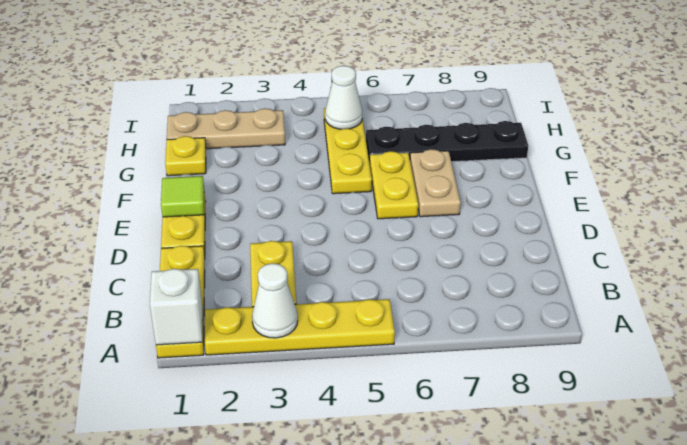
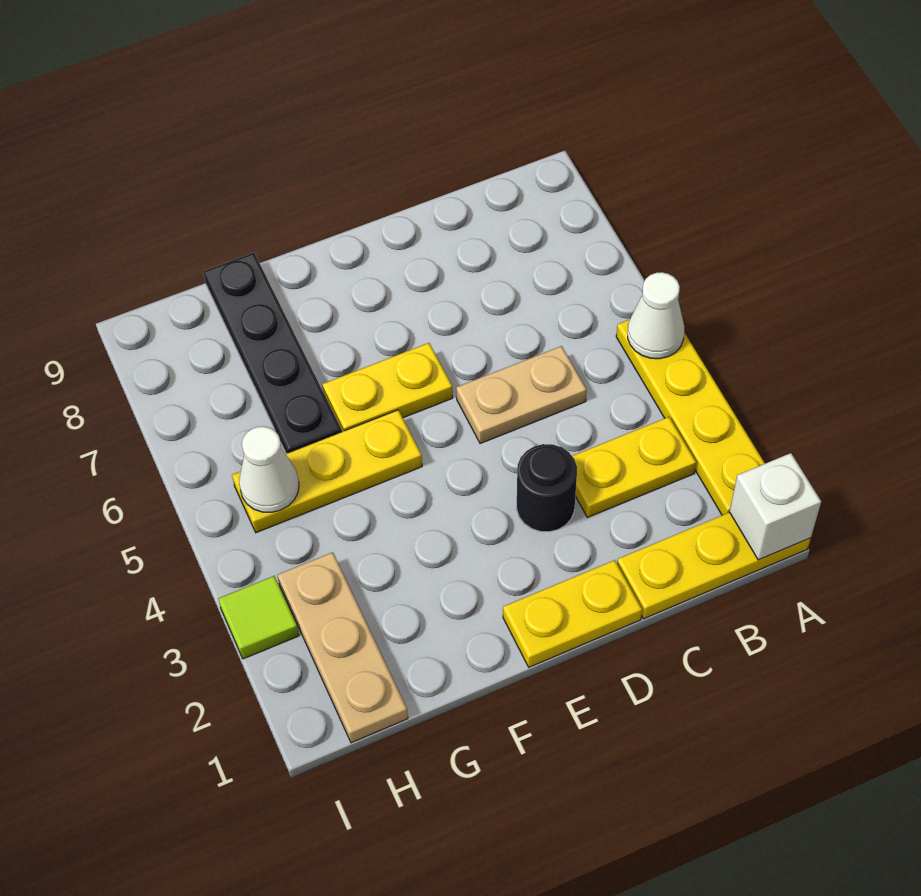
white 1x1 cone [252,263,298,338] -> white 1x1 cone moved to [628,272,684,359]
none -> black 1x1 round brick [517,444,577,532]
lime 1x1 tile [161,176,204,217] -> lime 1x1 tile moved to [218,576,299,659]
tan 1x2 plate [410,149,461,217] -> tan 1x2 plate moved to [456,346,587,444]
yellow 1x1 plate [165,136,206,176] -> none

